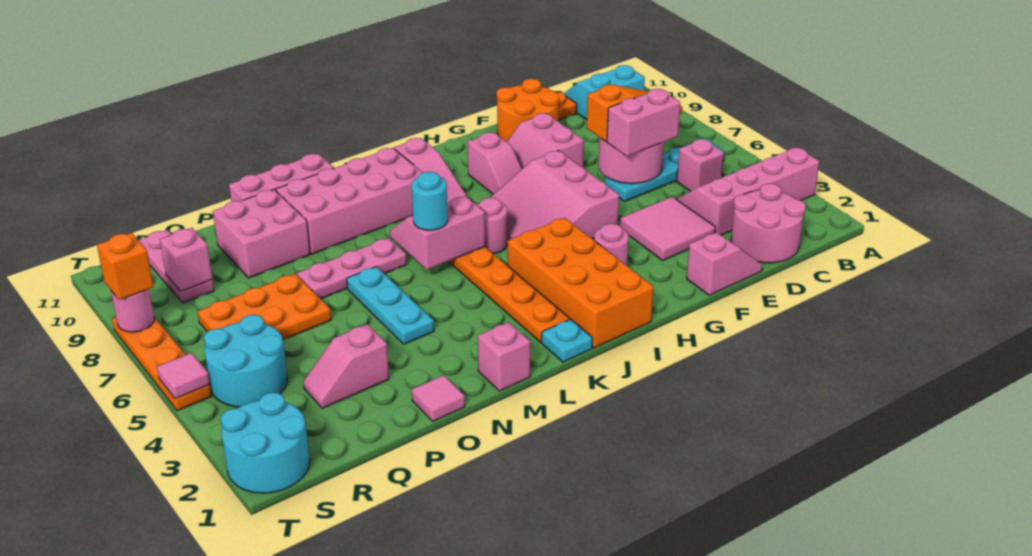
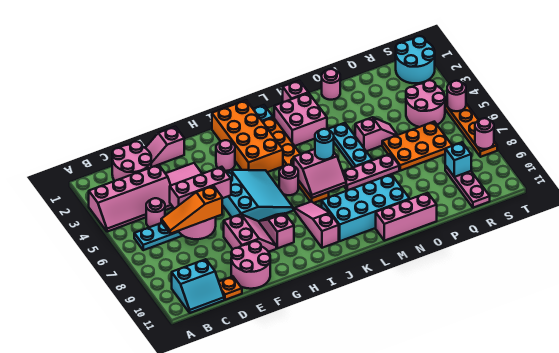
pink 1x1 brick [677,139,724,191] -> pink 1x1 round brick [146,198,165,227]
pink 1x2 brick [607,89,680,156] -> pink 1x3 brick [170,167,231,209]
orange 2x2 round brick [497,79,559,142] -> pink 2x2 round brick [231,241,270,289]
pink 3x3 slope [490,151,619,240] -> cyan 3x3 slope [222,170,293,222]
pink 2x4 brick [276,148,423,254] -> cyan 2x4 brick [322,174,409,241]
pink 1x1 tile [412,375,465,421] -> pink 1x1 round brick [322,69,340,100]
pink 2x2 brick [213,189,310,278] -> pink 2x2 brick moved to [274,93,327,146]
pink 1x2 slope [303,324,389,408] -> pink 1x2 slope moved to [355,117,397,151]
cyan 2x2 round brick [204,315,288,407] -> pink 2x2 round brick [406,80,445,127]
pink 1x1 brick [160,228,212,291] -> cyan 1x1 brick [445,142,471,177]
pink 1x1 tile [157,353,210,399] -> pink 1x1 round brick [447,81,466,111]
orange 1x1 brick [97,233,153,300] -> none

